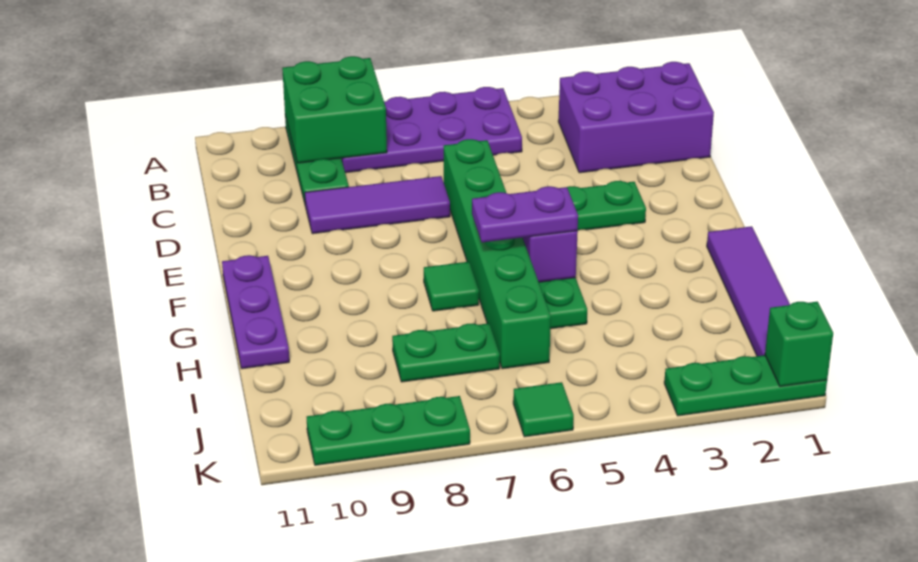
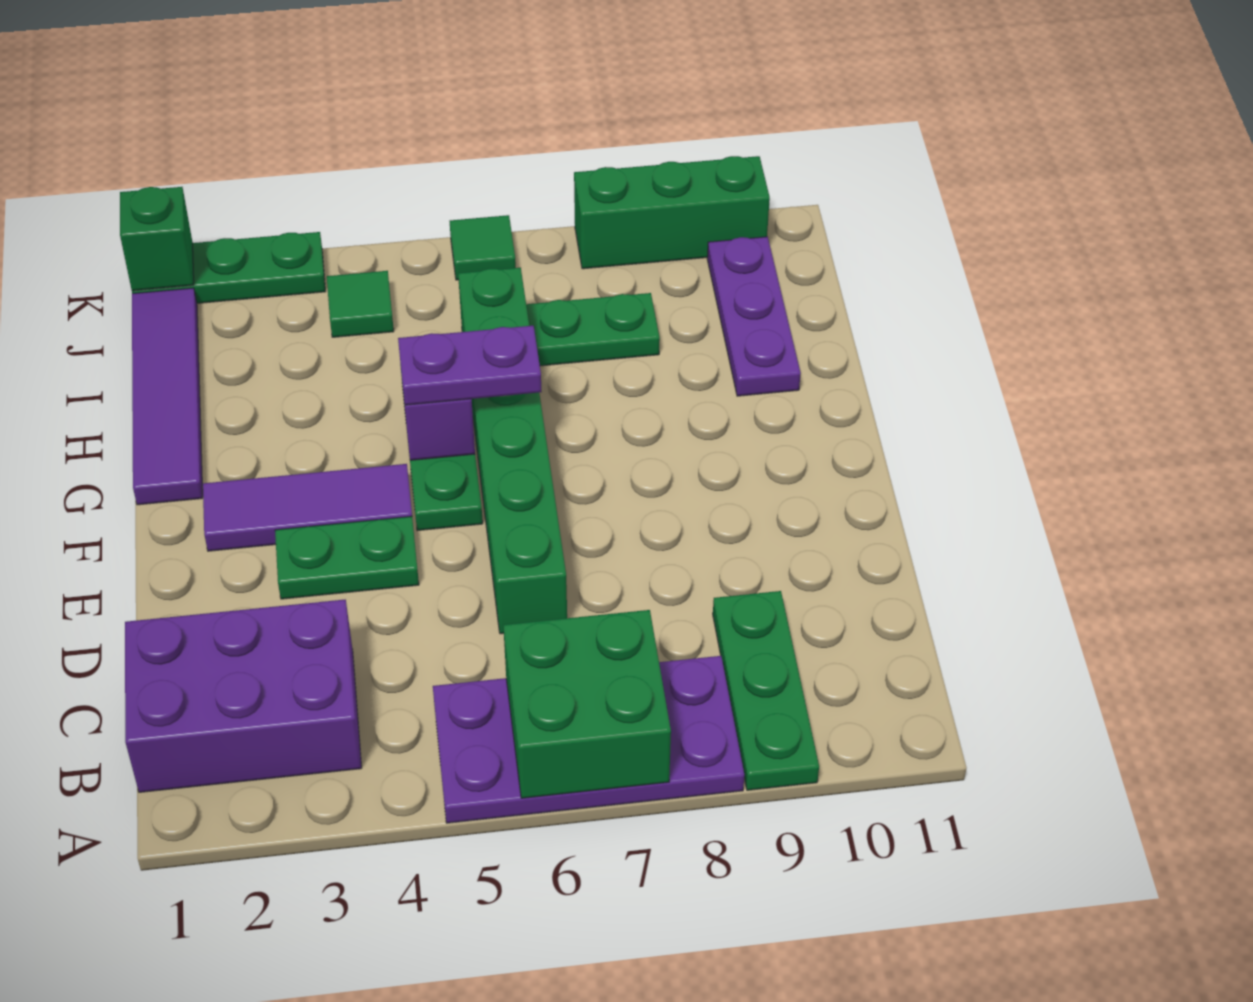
green 2x2 brick [282,56,387,163] -> green 2x2 brick moved to [503,610,671,798]
purple 1x3 tile [305,176,450,234] -> purple 1x3 tile moved to [203,464,412,551]
purple 1x3 plate [222,255,289,369] -> purple 1x3 plate moved to [707,237,801,396]
green 1x1 tile [424,262,479,311] -> green 1x1 tile moved to [327,271,394,337]
green 1x3 plate [307,396,470,465] -> green 1x3 brick [574,156,770,269]

